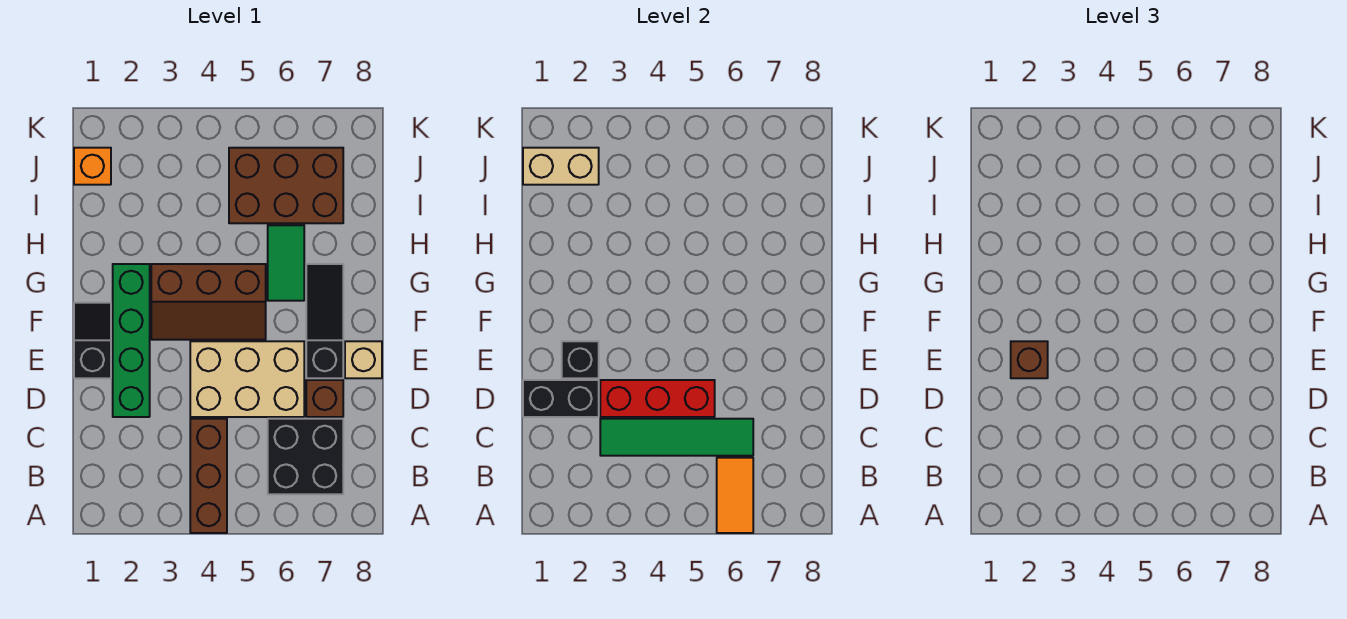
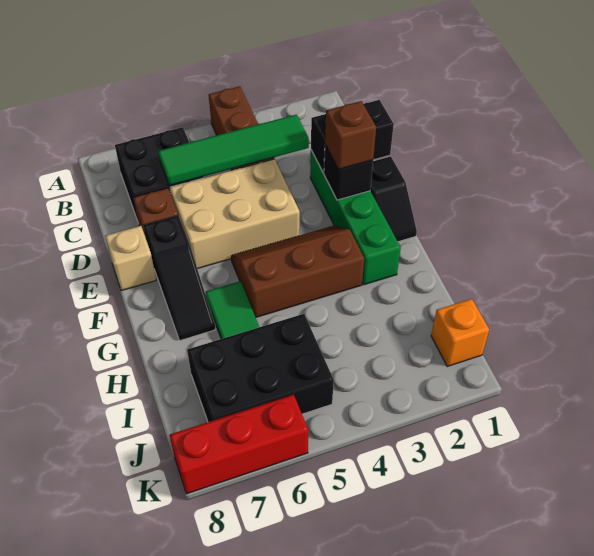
orange 1x2 tile [717,458,753,533] -> none
red 1x3 brick [600,380,715,417] -> red 1x3 brick moved to [170,395,308,494]
brown 2x3 brick [229,148,343,223] -> black 2x3 brick [187,314,334,422]
tan 1x2 brick [523,148,599,185] -> none

